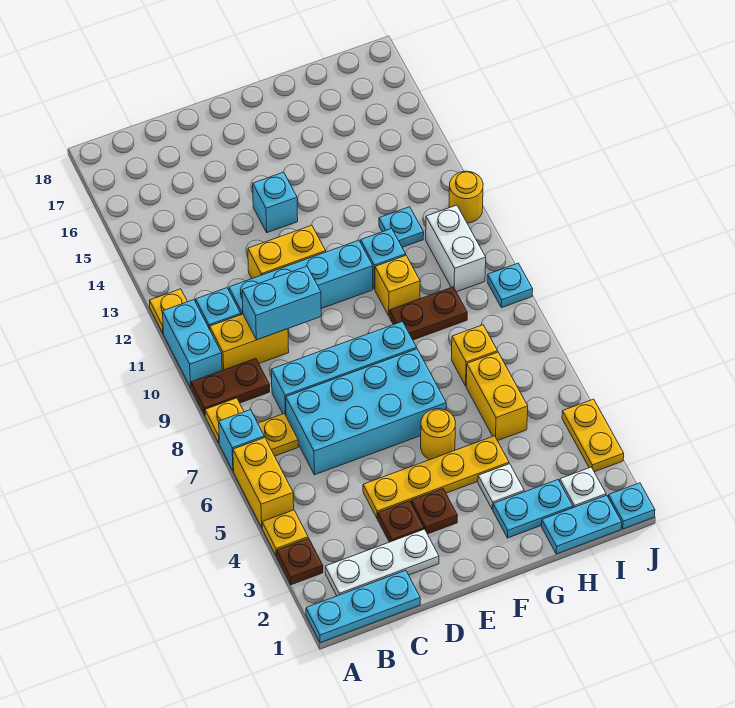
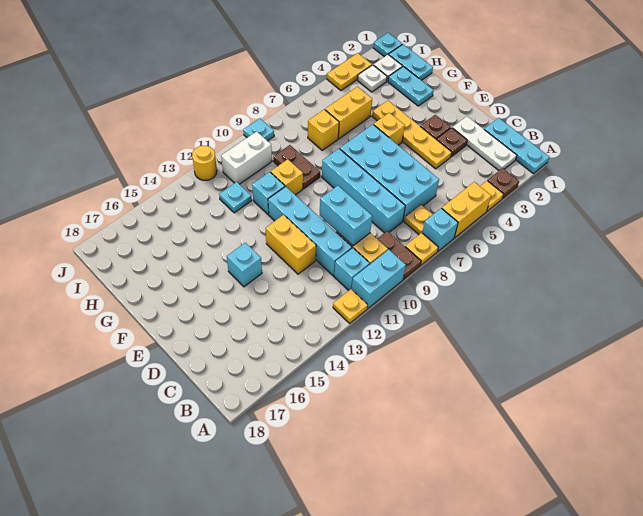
yellow 1x1 round brick [421,409,456,460] -> yellow 1x1 brick [374,113,405,145]
white 1x1 plate [478,464,524,510] -> white 1x1 plate moved to [357,65,387,92]

